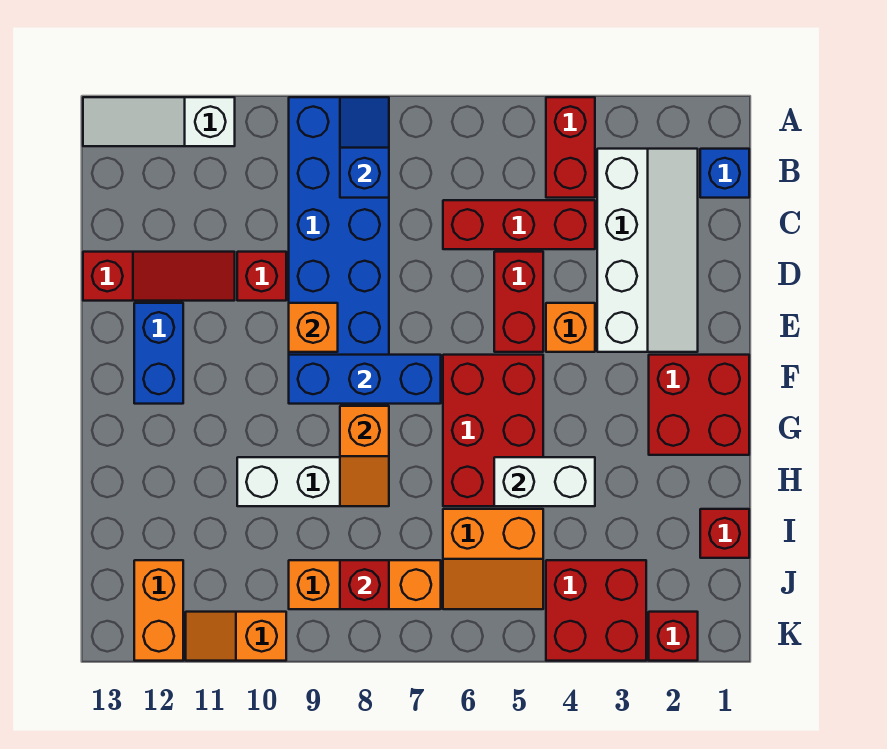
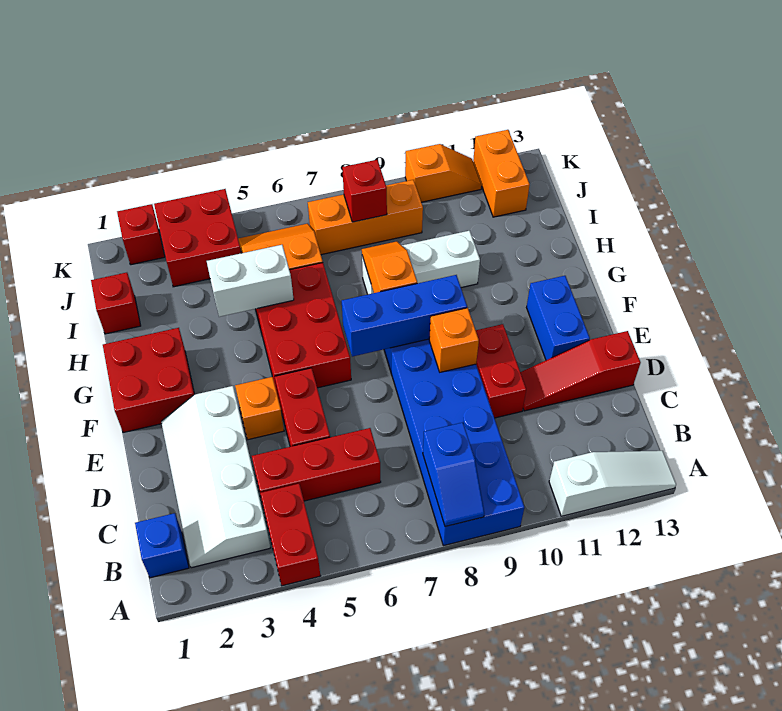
red 1x1 brick [237,252,286,301] -> red 1x2 brick [476,324,526,418]

